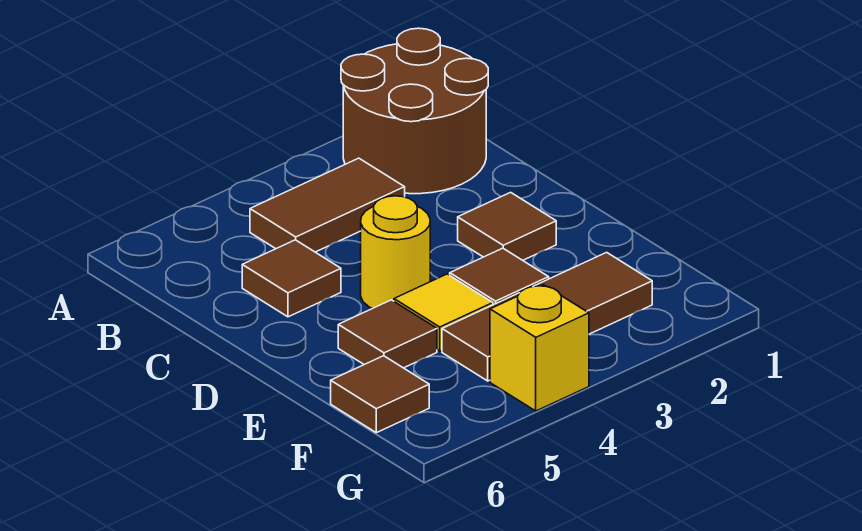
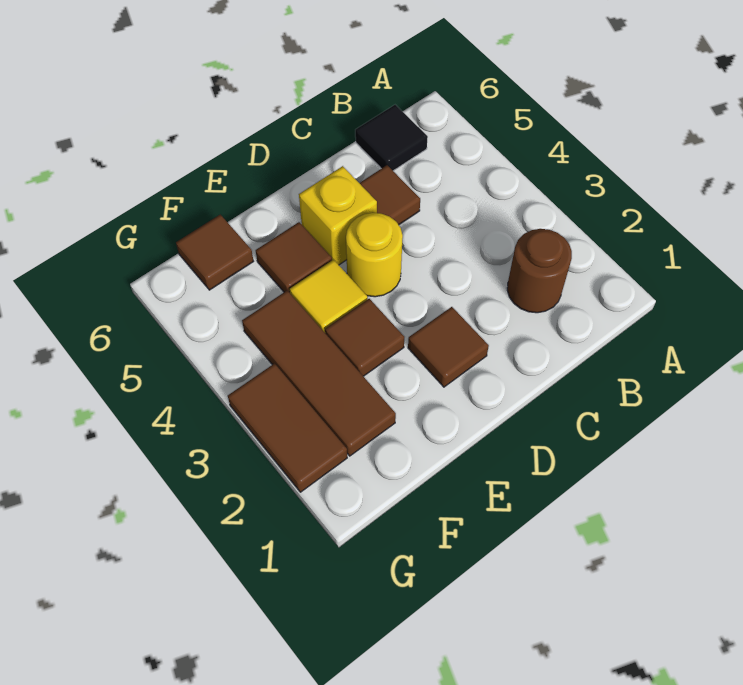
brown 2x2 round brick [341,28,488,194] -> brown 1x1 round brick [507,229,572,313]
brown 1x2 tile [250,158,405,252] -> brown 1x2 tile moved to [228,364,347,492]
none -> black 1x1 tile [355,105,428,171]
yellow 1x1 brick [490,285,589,411] -> yellow 1x1 brick moved to [299,166,377,265]

